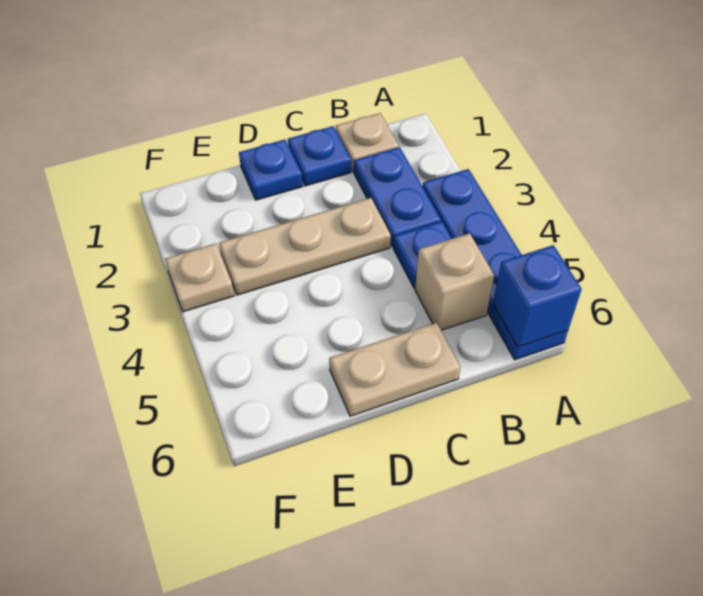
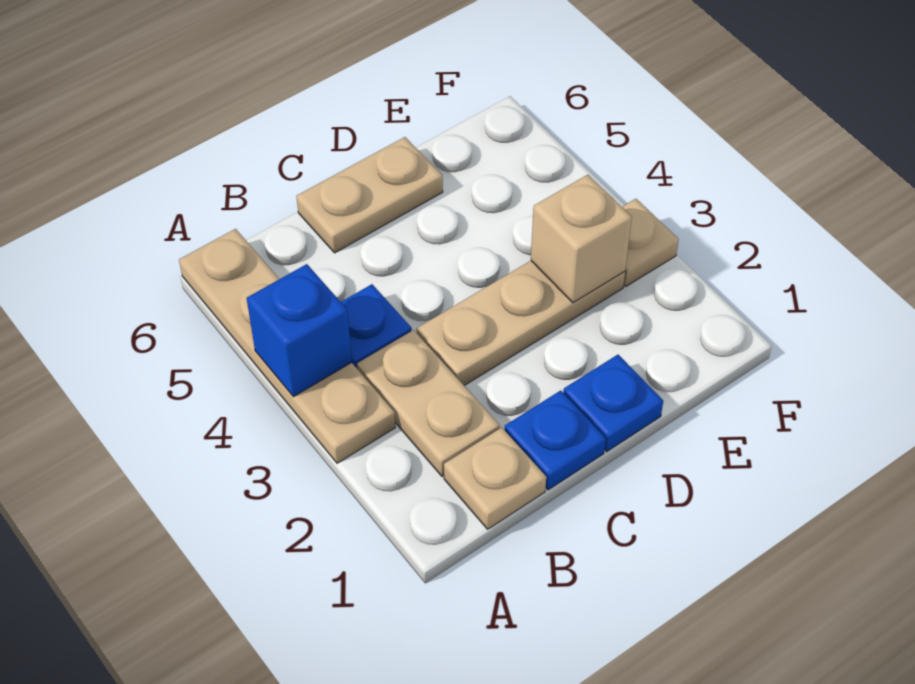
blue 1x4 plate [422,169,568,360] -> tan 1x4 plate [179,229,395,463]
blue 1x1 brick [493,245,582,347] -> blue 1x1 brick moved to [247,264,352,397]
blue 1x2 plate [354,147,441,247] -> tan 1x2 plate [357,330,500,477]
tan 1x1 brick [415,233,494,330] -> tan 1x1 brick moved to [531,175,632,303]

